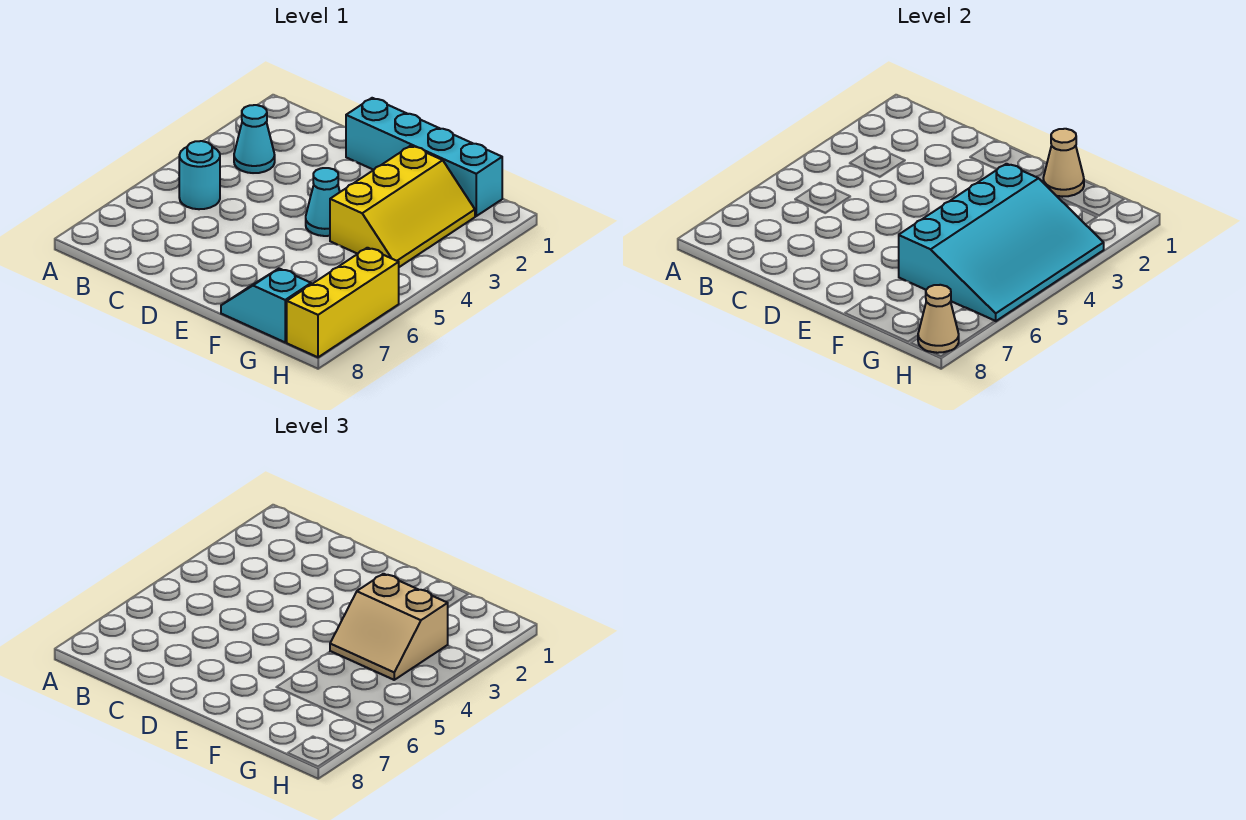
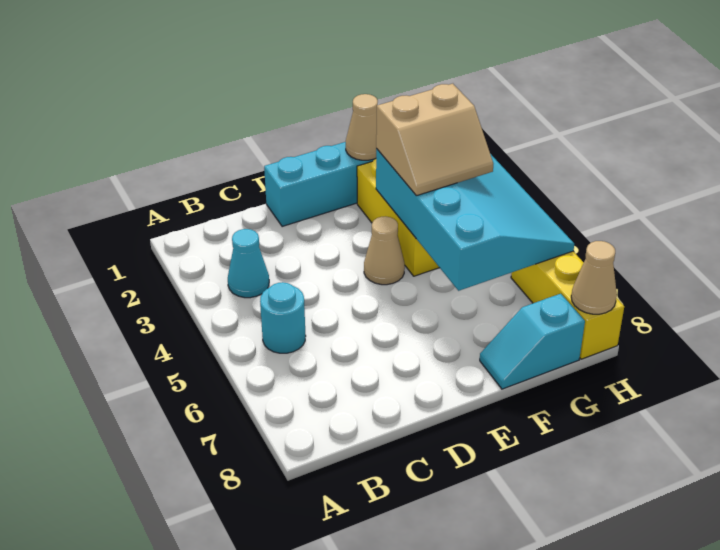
cyan 1x1 cone [306,168,340,236] -> tan 1x1 cone [364,217,405,285]

